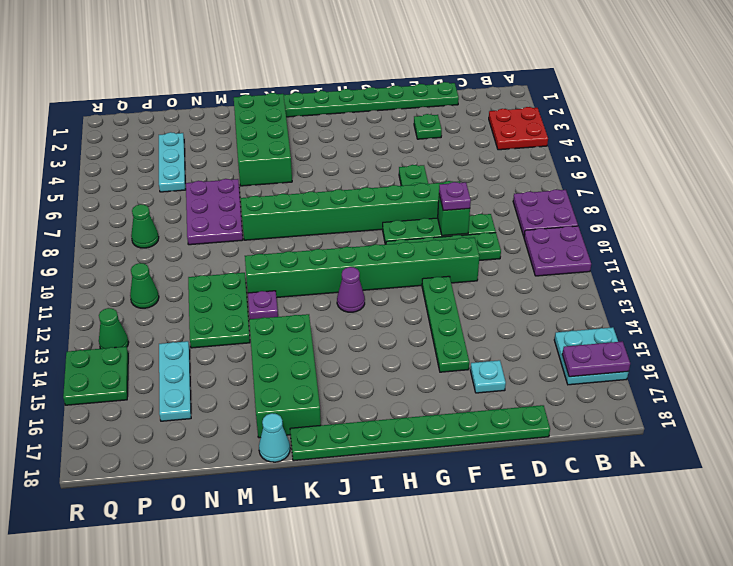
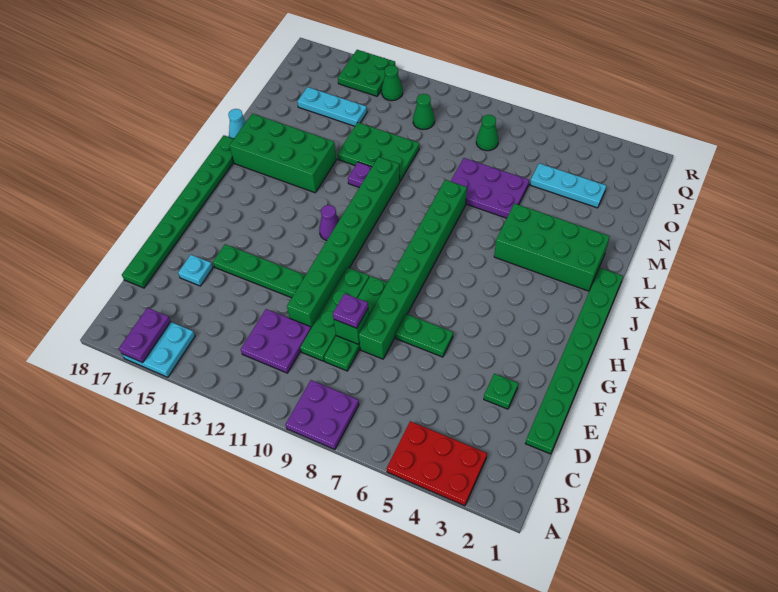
red 2x2 plate [489,107,548,150] -> red 2x3 plate [387,421,487,506]
purple 2x2 plate [524,226,591,276] -> purple 2x2 plate moved to [241,309,311,373]

